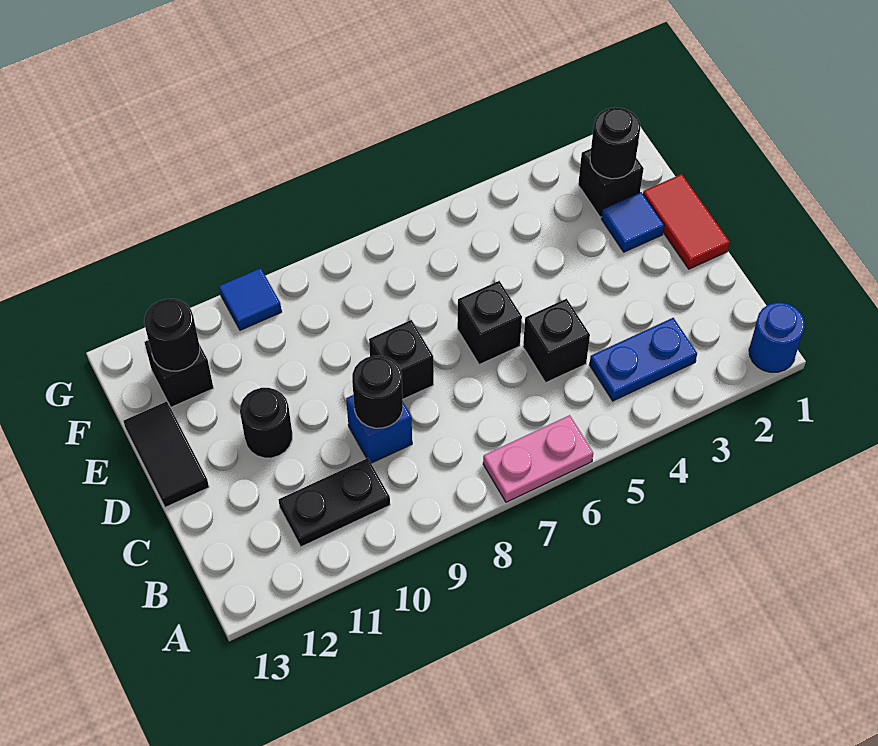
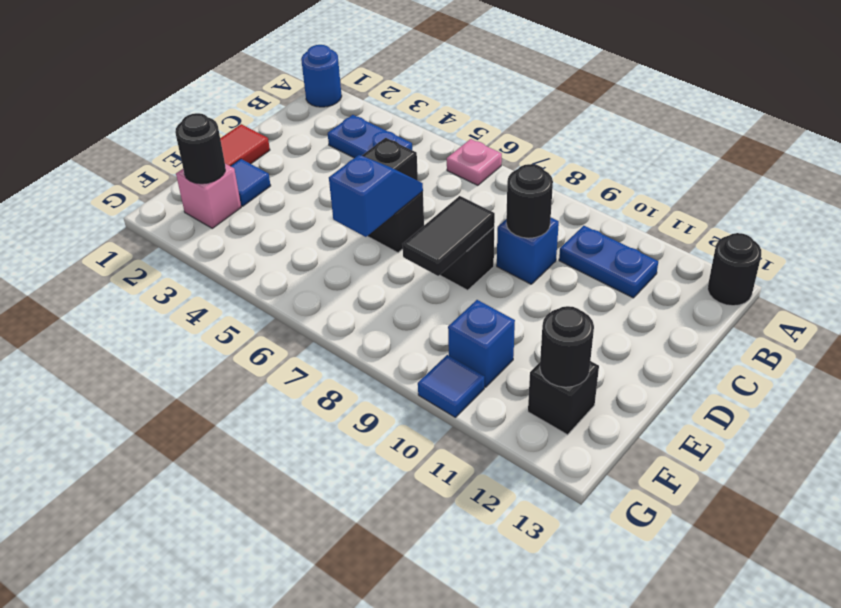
pink 1x2 plate [483,415,593,502] -> pink 1x1 plate [447,139,502,185]
black 1x2 plate [278,458,390,547] -> blue 1x2 plate [559,226,658,298]
none -> blue 1x2 slope [329,155,423,237]
black 1x1 round brick [240,388,292,458] -> black 1x1 round brick moved to [708,233,761,306]
black 1x2 tile [124,402,209,507] -> black 1x2 tile moved to [403,196,495,276]
black 1x1 brick [578,149,644,217] -> pink 1x1 brick [176,164,241,228]
none -> blue 1x1 brick [448,300,515,387]

